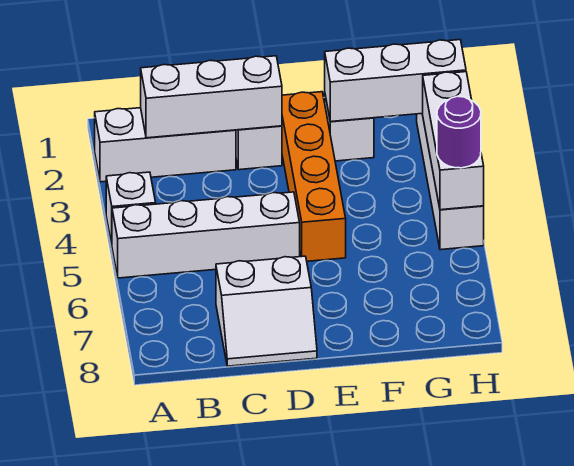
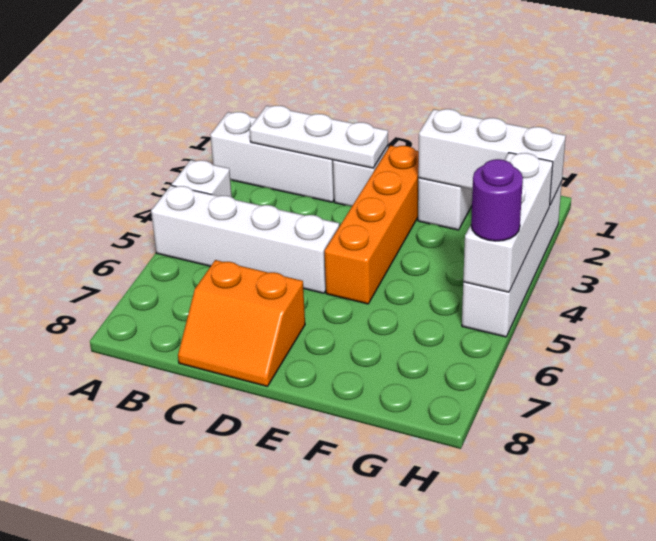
white 1x3 brick [141,56,282,138] -> white 1x3 plate [250,106,388,168]
white 2x2 slope [216,256,317,366] -> orange 2x2 slope [178,260,305,387]

